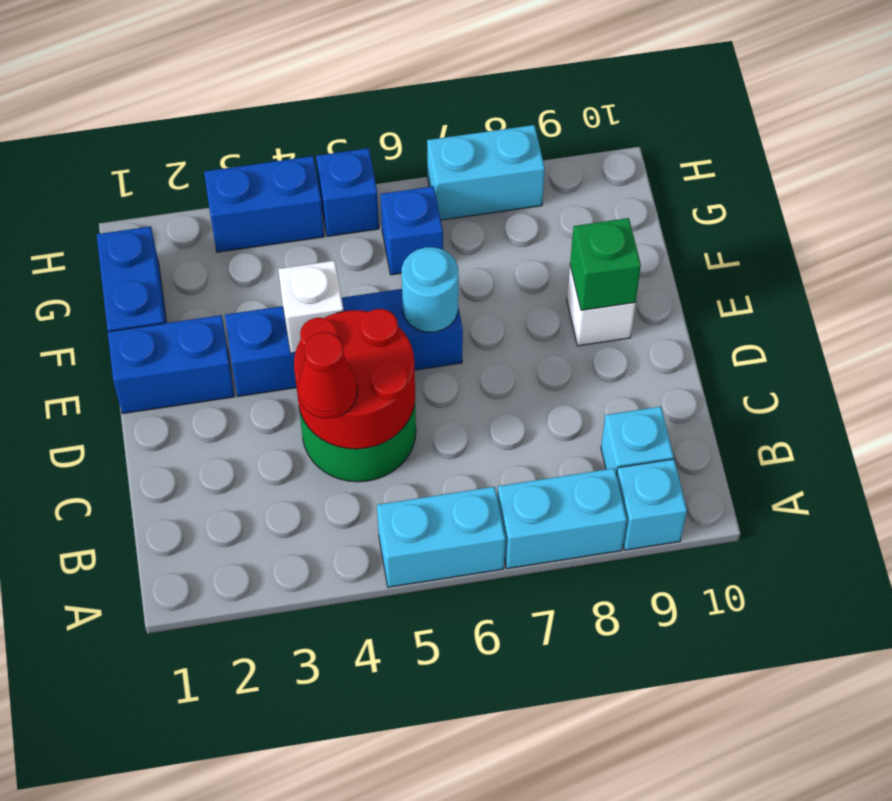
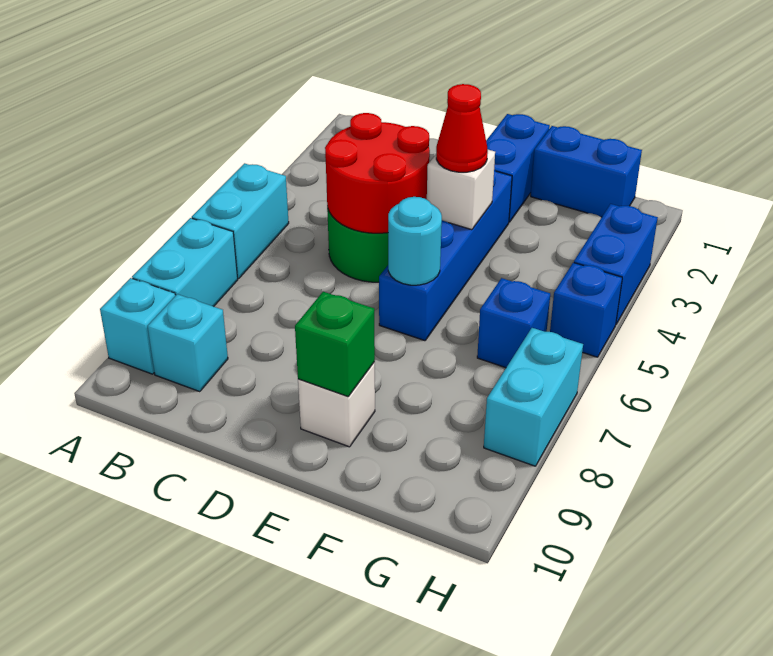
red 1x1 cone [298,332,357,418] -> red 1x1 cone moved to [436,84,488,172]

